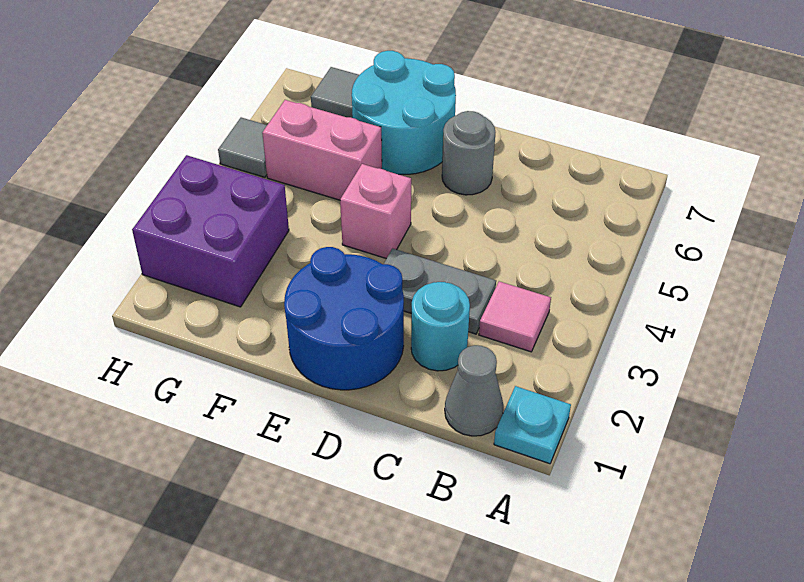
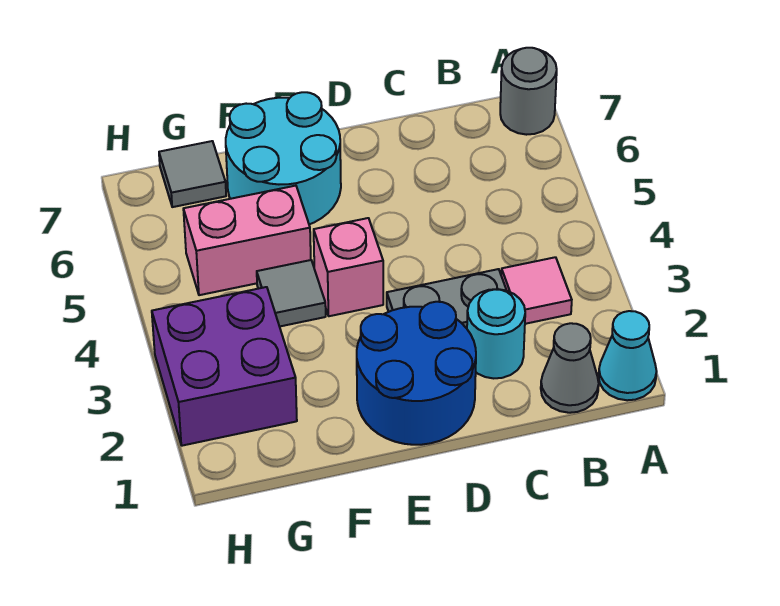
cyan 1x1 plate [494,386,571,464] -> cyan 1x1 cone [599,311,657,400]
grey 1x1 round brick [442,111,495,195] -> grey 1x1 round brick moved to [500,48,557,135]
grey 1x1 tile [218,118,267,177] -> grey 1x1 tile moved to [257,260,326,327]

